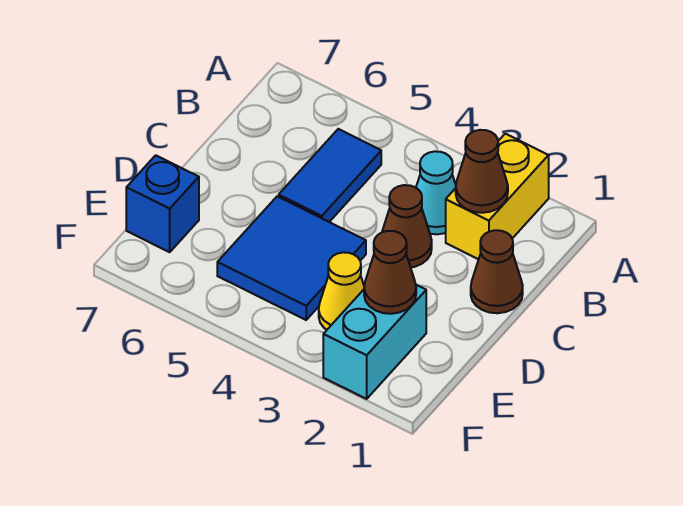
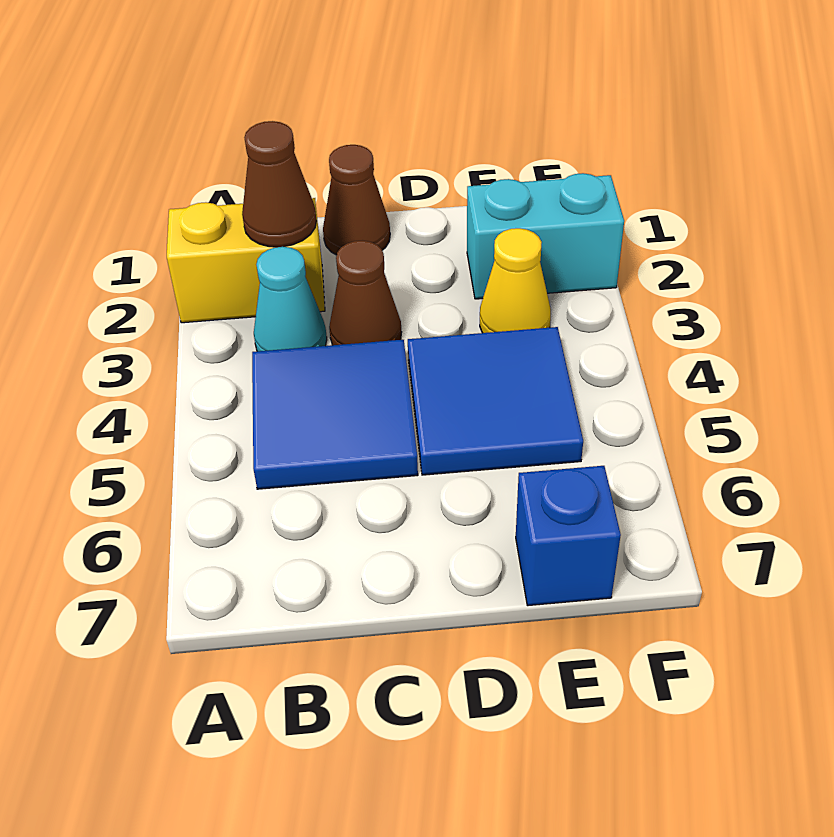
blue 1x2 tile [279,129,381,222] -> blue 2x2 tile [252,340,418,489]
brown 1x1 cone [364,231,416,314] -> none

